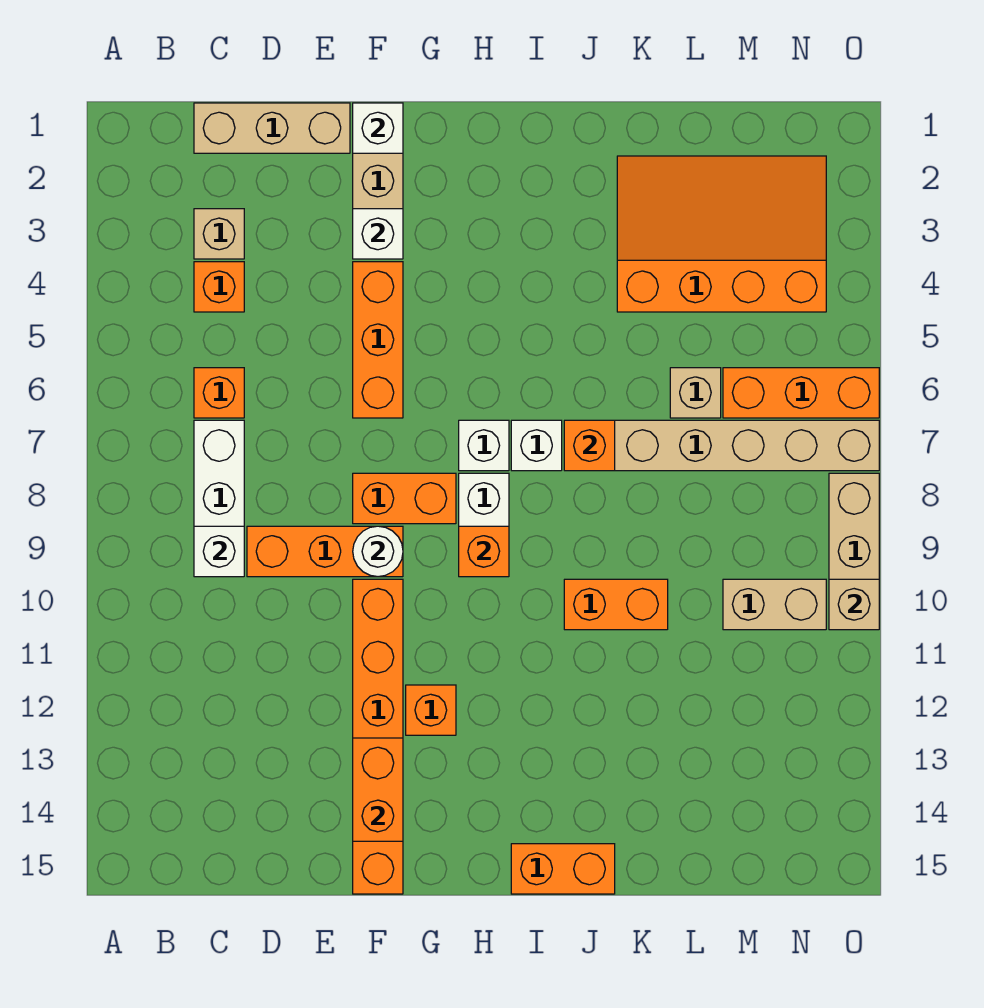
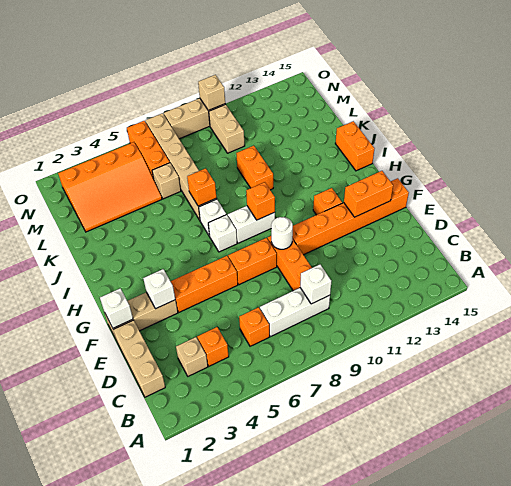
orange 1x2 brick [353,473,456,524] -> orange 1x2 brick turned to [228,238,277,285]
orange 3x4 slope [617,156,826,312] -> orange 3x4 slope turned to [58,142,162,232]

